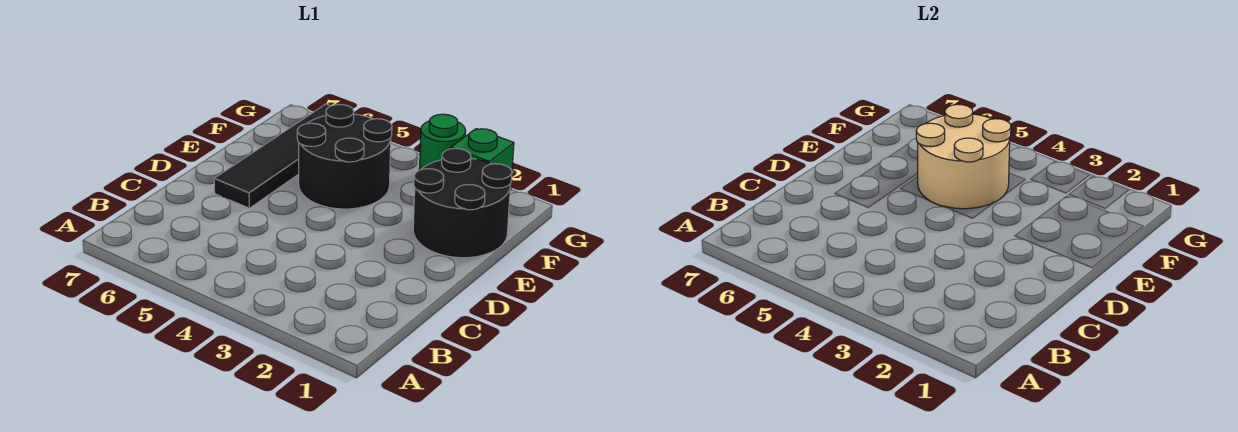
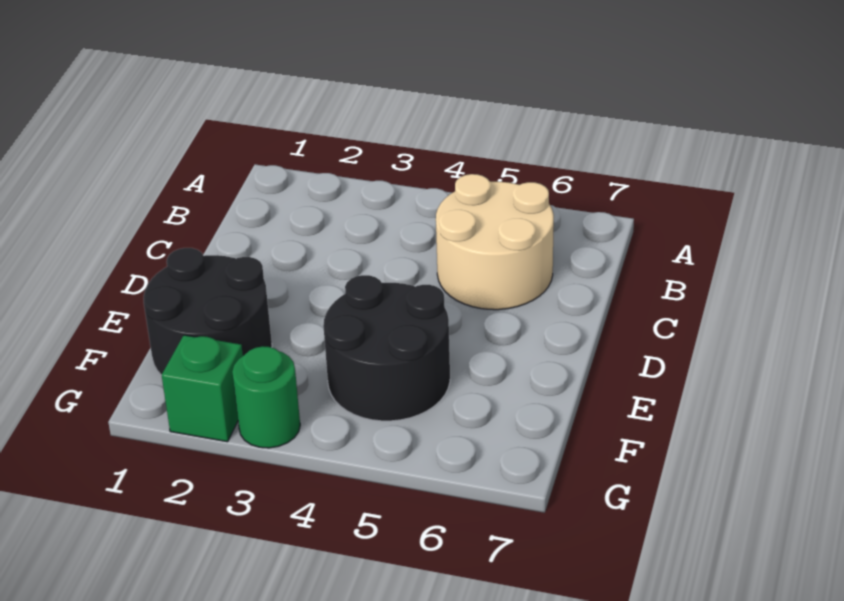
black 1x4 tile [214,104,330,208] -> none
tan 2x2 round brick [916,104,1011,209] -> tan 2x2 round brick moved to [436,174,554,310]

